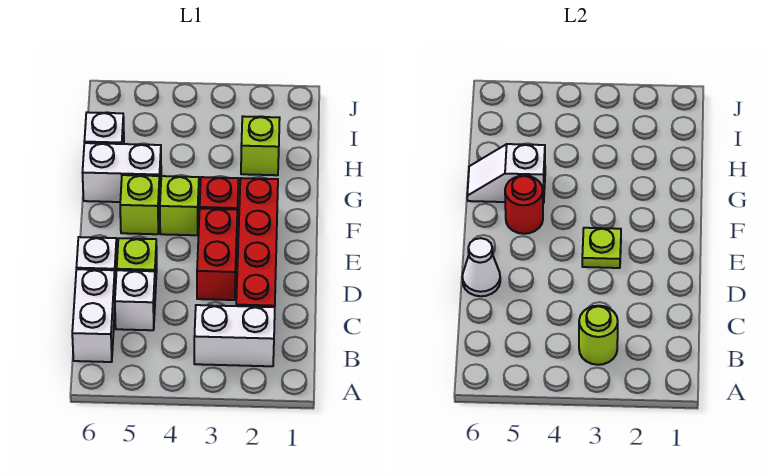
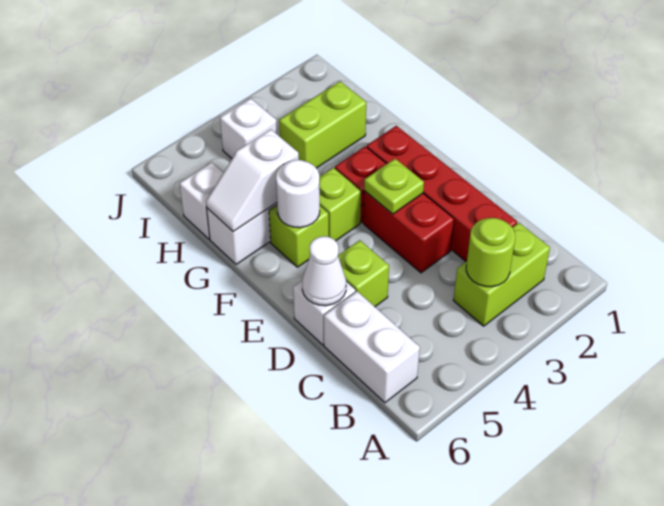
white 1x2 brick [194,305,275,366] -> lime 1x2 brick [453,223,550,326]
white 1x1 brick [115,270,155,330] -> white 1x1 brick moved to [220,98,277,158]
red 1x1 round brick [505,176,543,234] -> white 1x1 round brick [276,160,320,228]
lime 1x1 brick [241,116,280,175] -> lime 1x2 brick [279,81,366,168]

